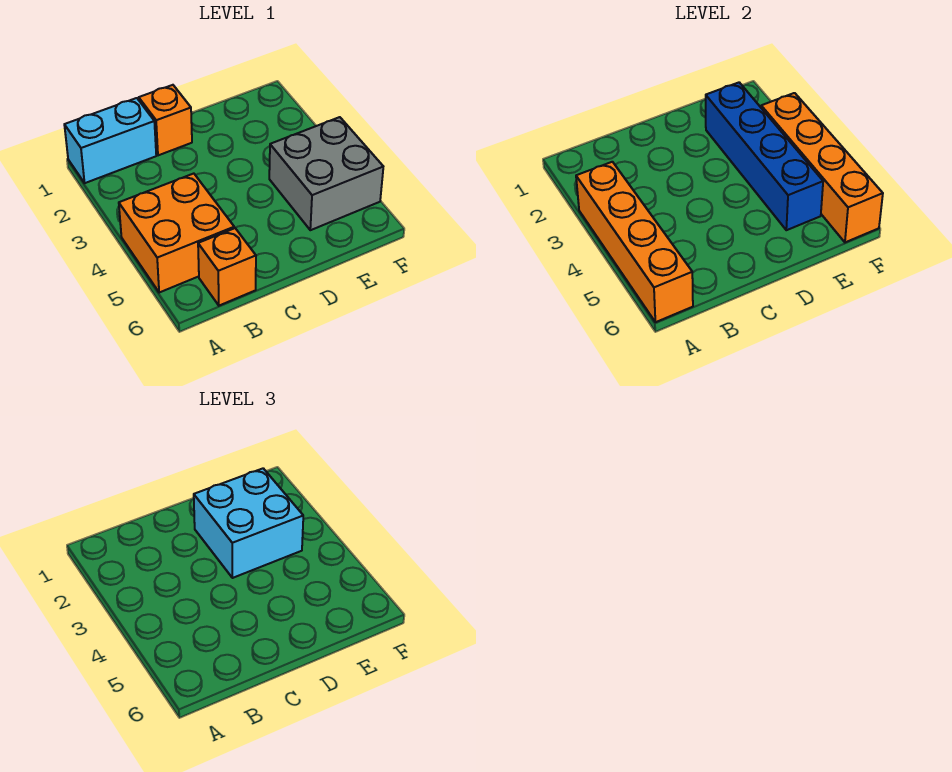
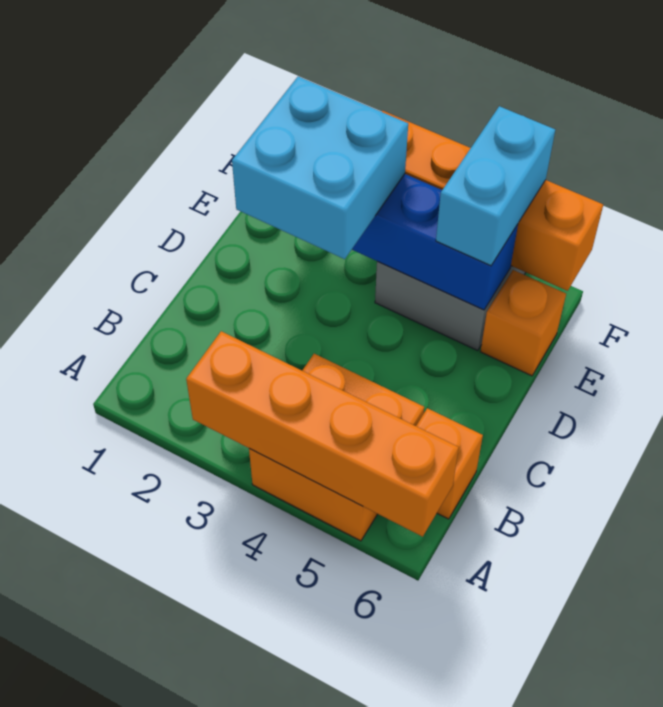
cyan 1x2 brick [64,98,156,183] -> cyan 1x2 brick moved to [436,106,555,266]
orange 1x1 brick [139,85,192,155] -> orange 1x1 brick moved to [480,270,566,376]

